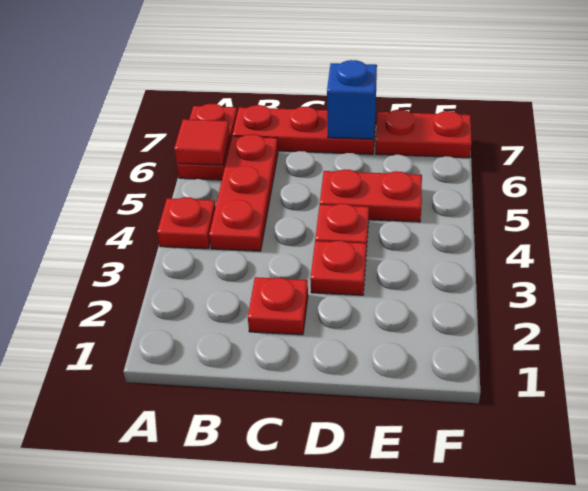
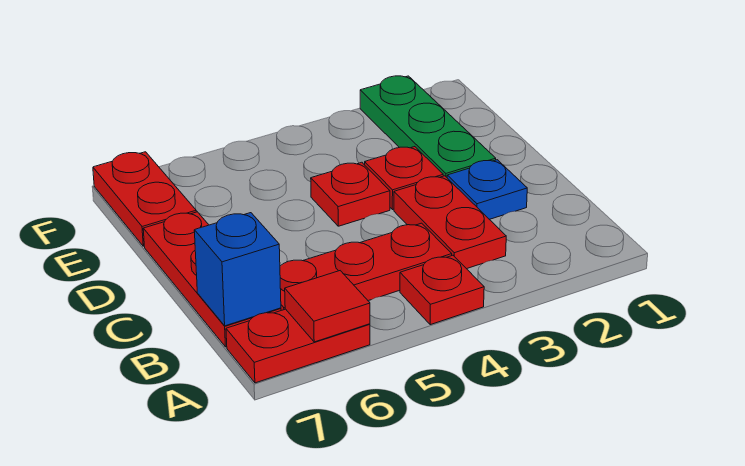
red 1x1 plate [248,277,308,335] -> blue 1x1 plate [447,160,527,219]
none -> green 1x3 plate [360,76,496,177]
red 1x2 plate [320,170,422,222] -> red 1x2 plate moved to [394,176,506,269]
blue 1x1 brick [327,60,377,139] -> blue 1x1 brick moved to [194,213,281,326]

